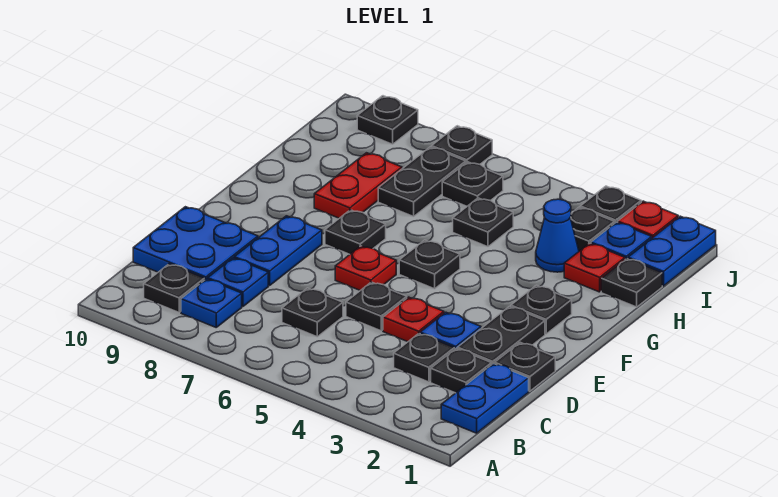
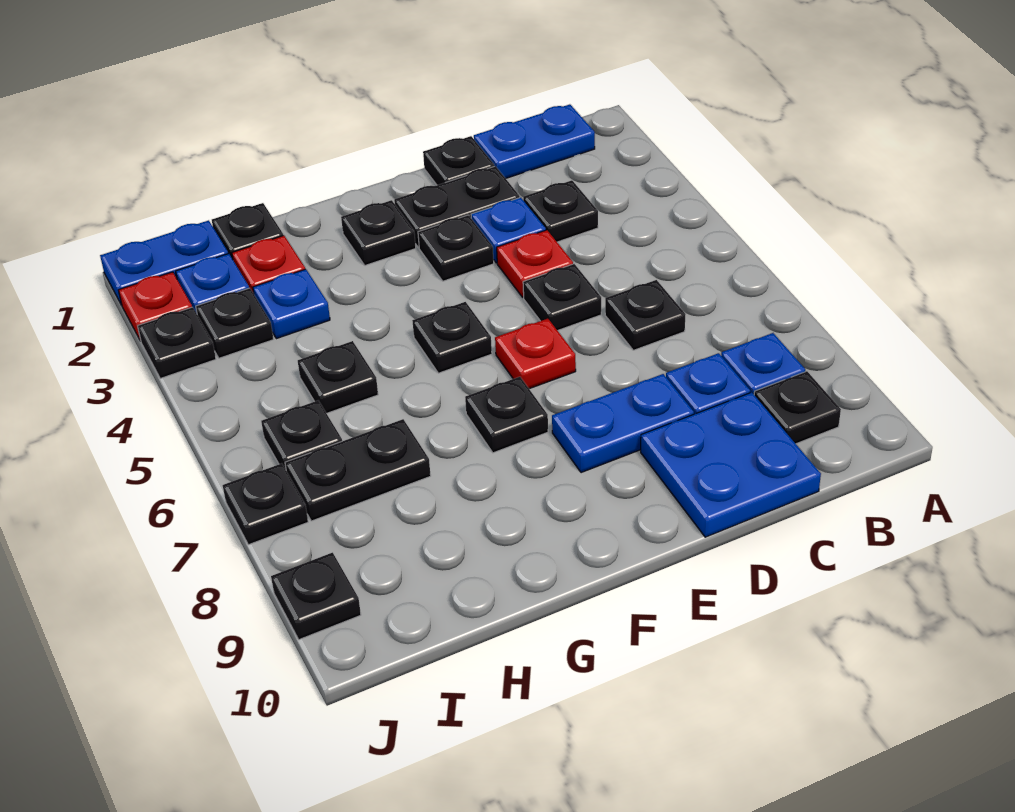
black 1x1 plate [431,348,492,393] -> black 1x1 plate moved to [418,215,494,281]
red 1x2 plate [314,153,402,218] -> none
blue 1x1 cone [536,199,579,272] -> blue 1x1 plate [253,269,330,339]

